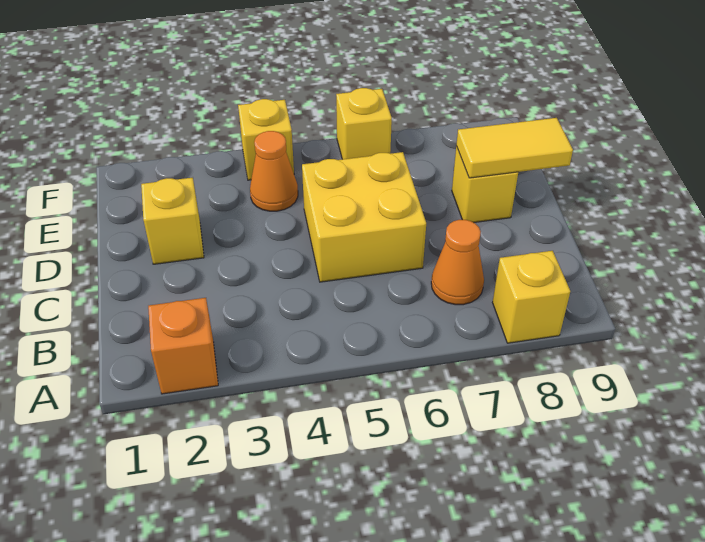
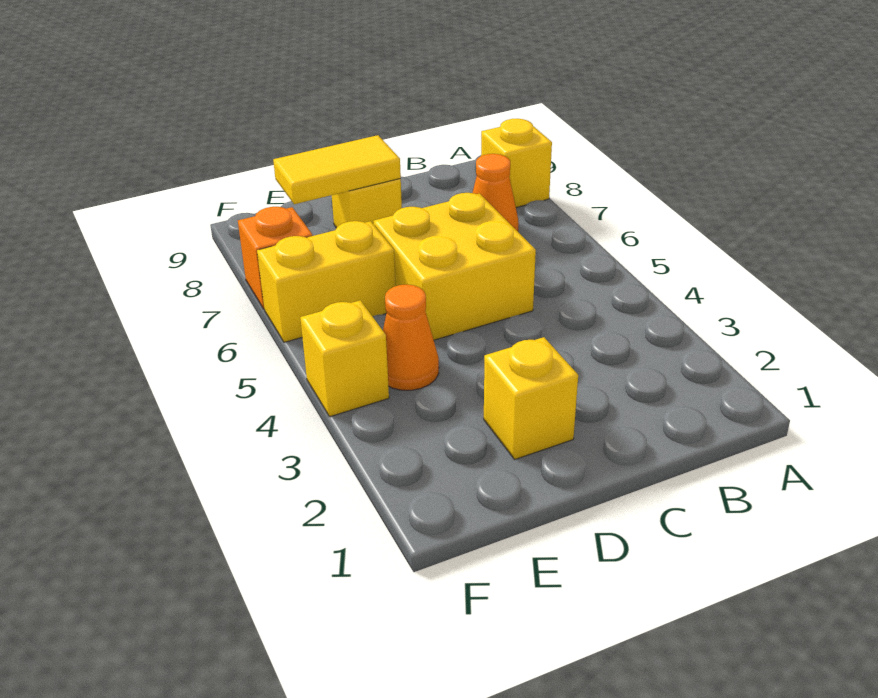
orange 1x1 brick [148,298,218,394] -> orange 1x1 brick moved to [238,207,312,309]
yellow 1x2 tile [456,118,573,178] -> yellow 1x2 tile turned to [273,135,401,204]
yellow 1x1 brick [336,88,392,159] -> yellow 1x2 brick [257,221,396,342]

